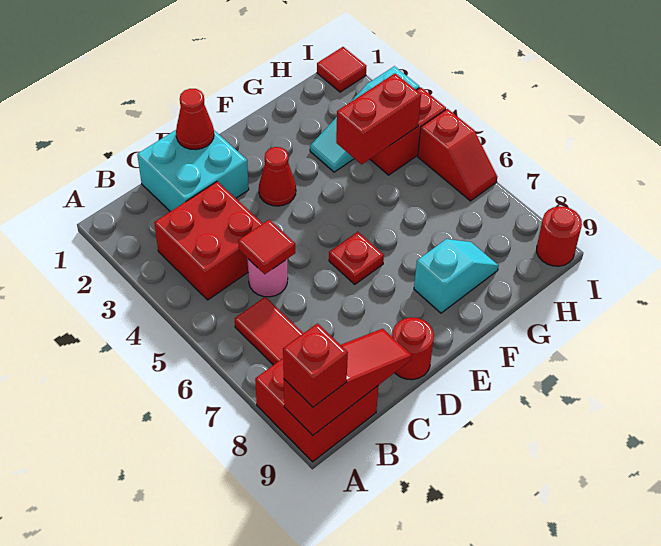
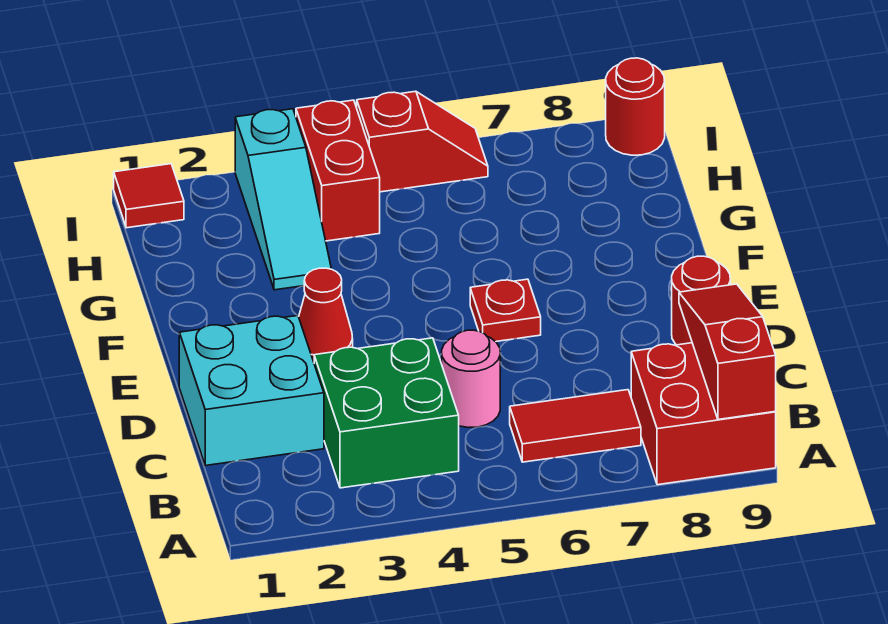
red 1x1 brick [283,324,348,407] -> none
red 2x2 brick [154,182,263,300] -> green 2x2 brick [314,338,459,488]
red 1x1 tile [238,220,295,274] -> none
red 1x1 cone [176,89,214,150] -> none
cyan 1x2 slope [414,239,499,313] -> none
red 1x2 brick [336,74,421,164] -> none

